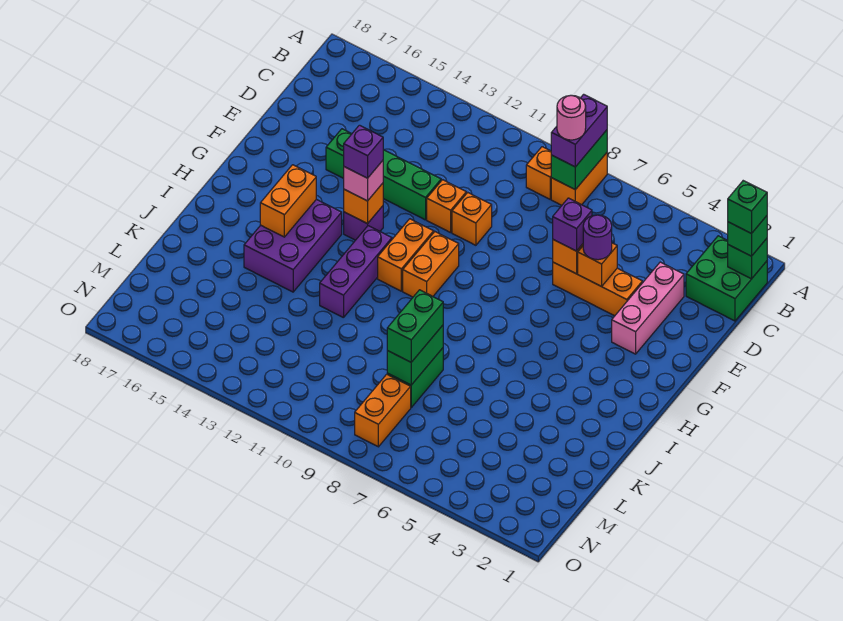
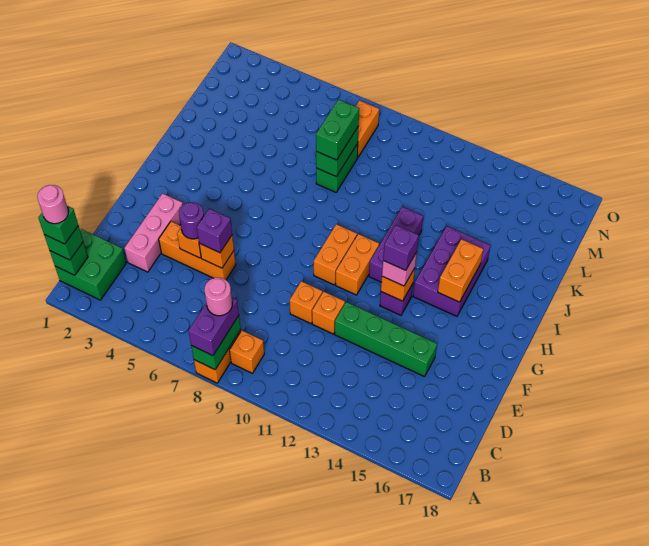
none -> pink 1x1 round brick [37,185,68,224]

